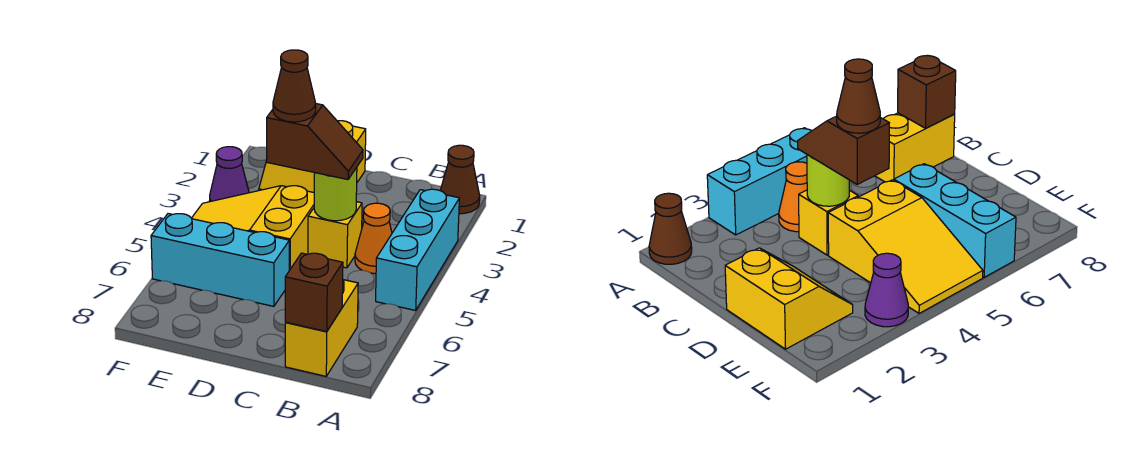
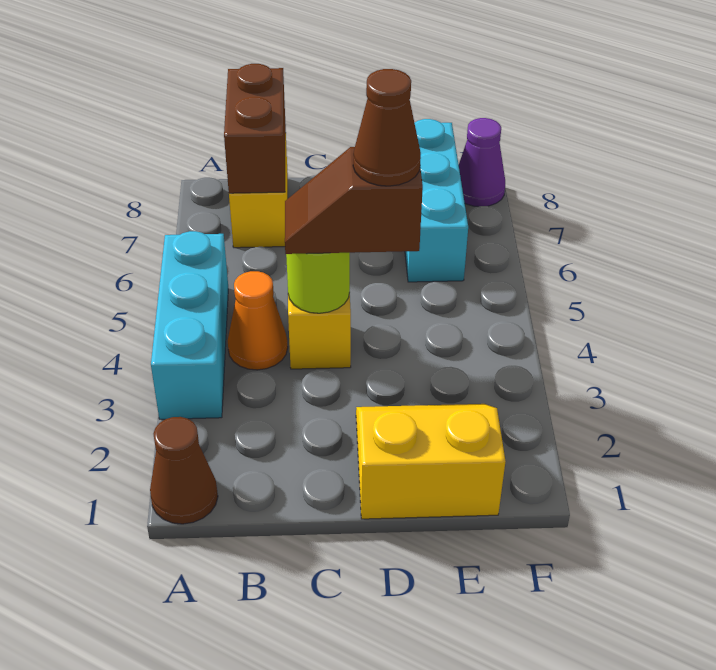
brown 1x1 brick [285,253,343,331] -> brown 1x2 brick [224,64,286,193]
yellow 2x3 slope [192,186,314,270] -> none
cyan 1x3 brick [151,214,289,306] -> cyan 1x3 brick turned to [405,119,468,282]
purple 1x1 cone [210,147,249,202] -> purple 1x1 cone moved to [459,118,505,207]

